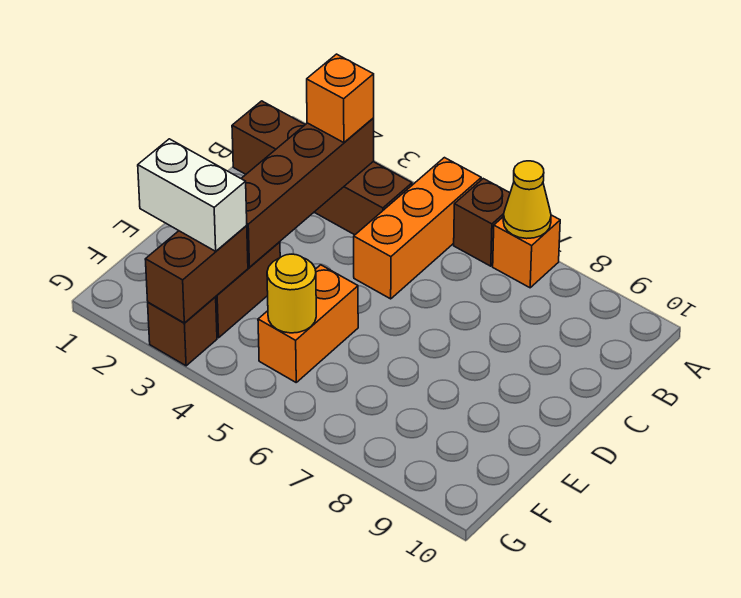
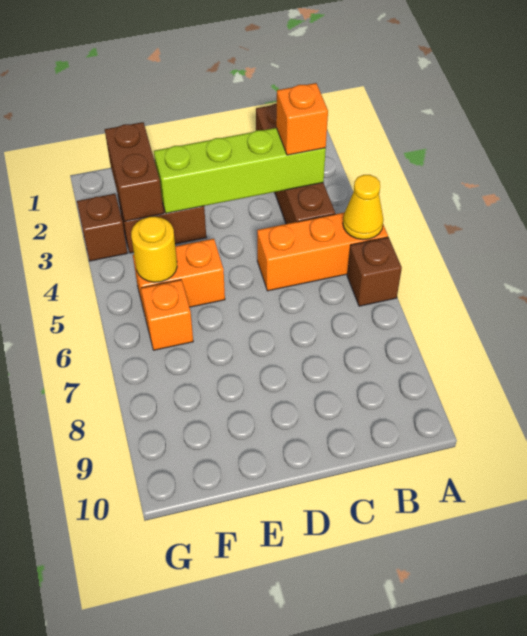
orange 1x1 brick [493,215,560,288] -> orange 1x1 brick moved to [141,280,193,350]
yellow 1x1 cone [503,161,551,239] -> yellow 1x1 cone moved to [343,175,384,240]
brown 1x4 brick [241,118,374,267] -> lime 1x4 brick [154,128,326,213]
white 1x2 brick [138,139,247,251] -> none
brown 1x2 brick [145,225,248,323] -> brown 1x2 brick turned to [105,122,164,221]

